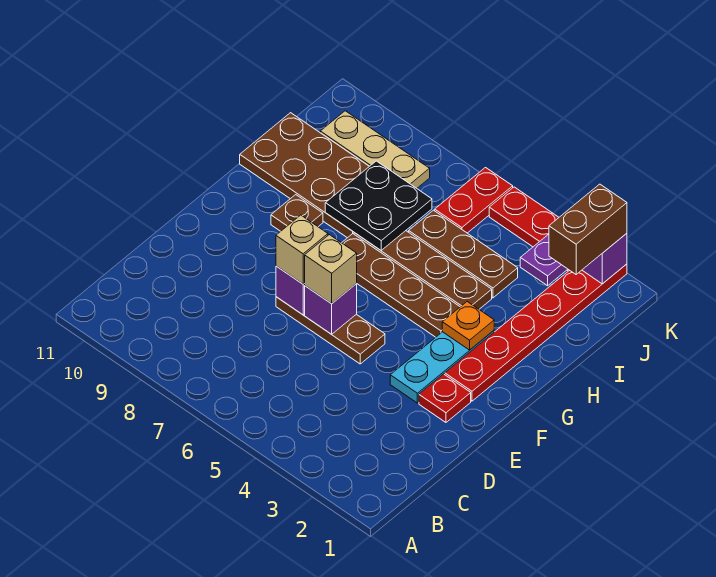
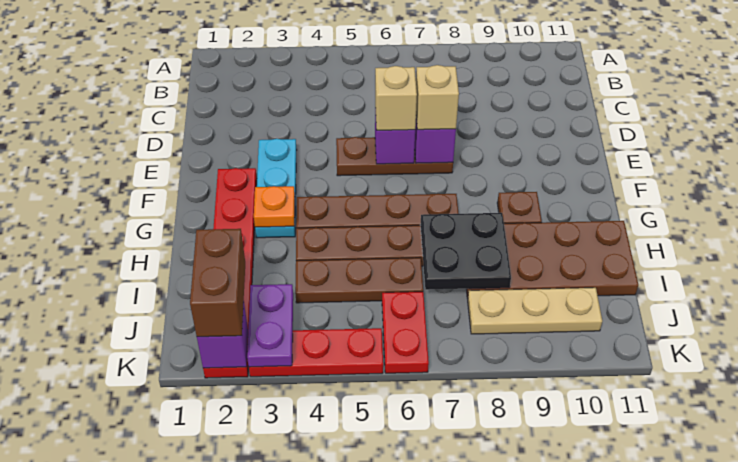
red 1x1 plate [419,374,471,422] -> none

